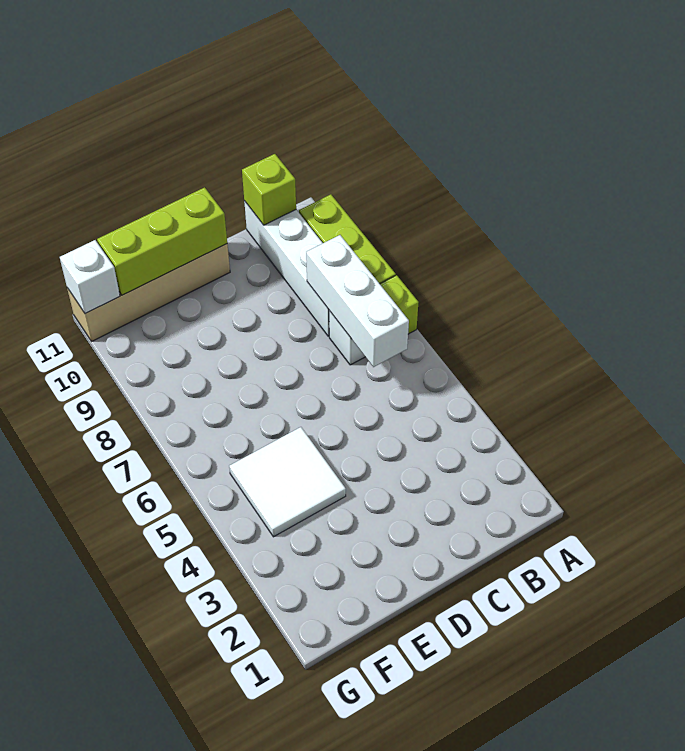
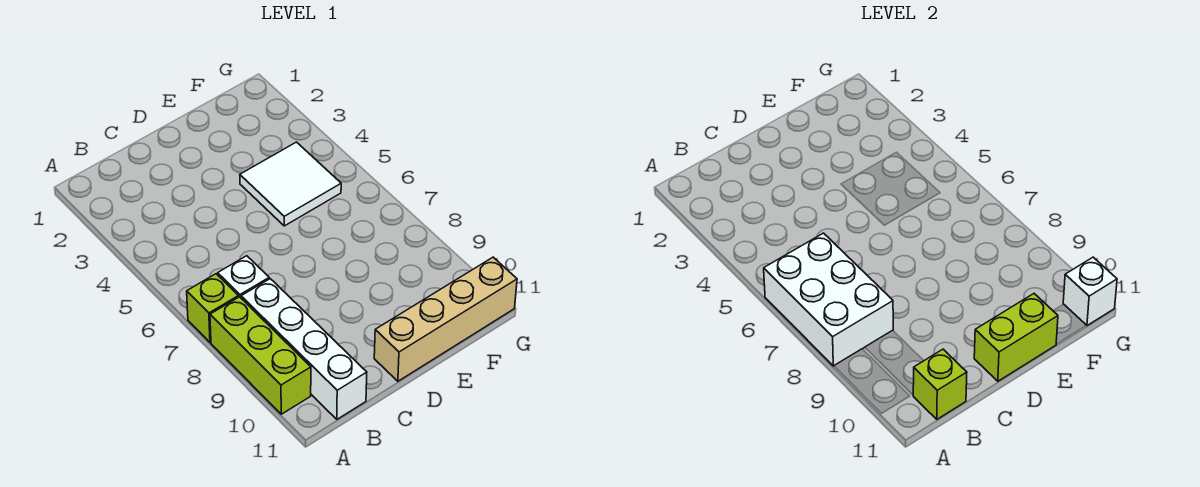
white 1x3 brick [306,235,409,367] -> white 2x3 brick [764,233,893,366]
lime 1x3 brick [97,187,227,295] -> lime 1x2 brick [974,294,1058,381]

